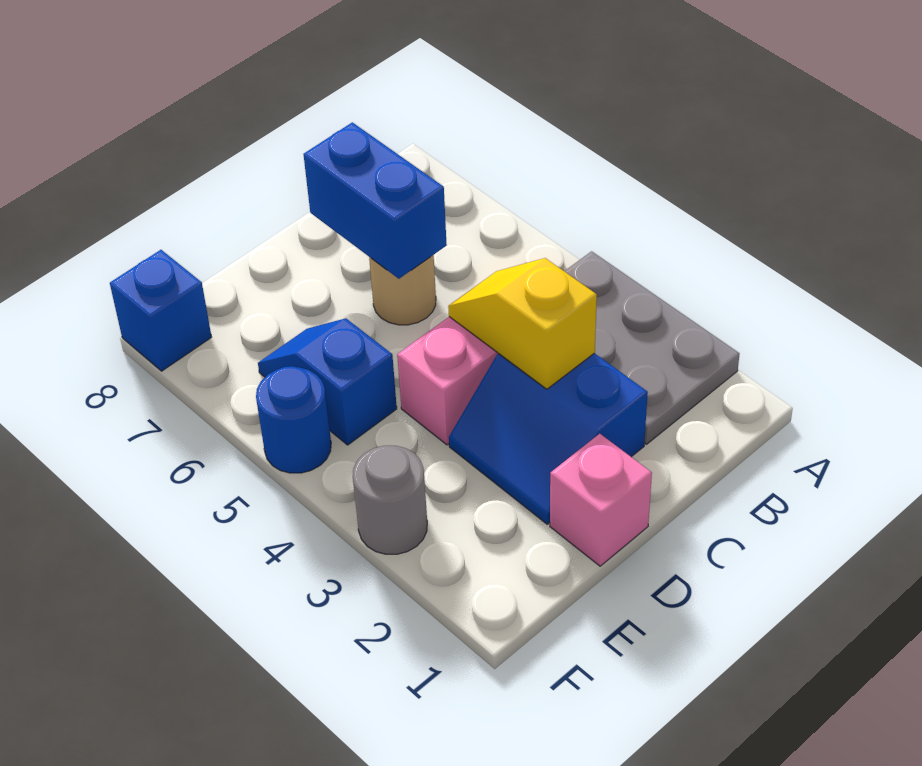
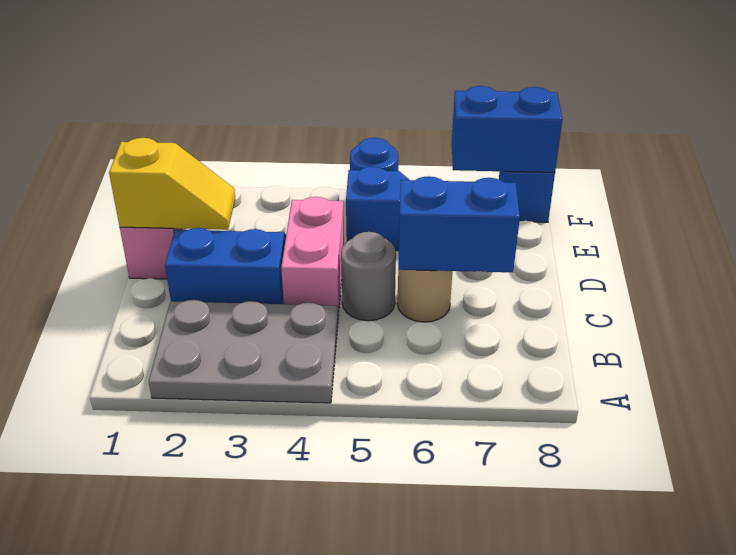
yellow 1x2 slope [448,258,597,389] -> yellow 1x2 slope moved to [109,138,235,230]
grey 1x1 round brick [353,446,427,554] -> grey 1x1 round brick moved to [341,232,396,321]
none -> blue 1x2 brick [452,86,563,172]

